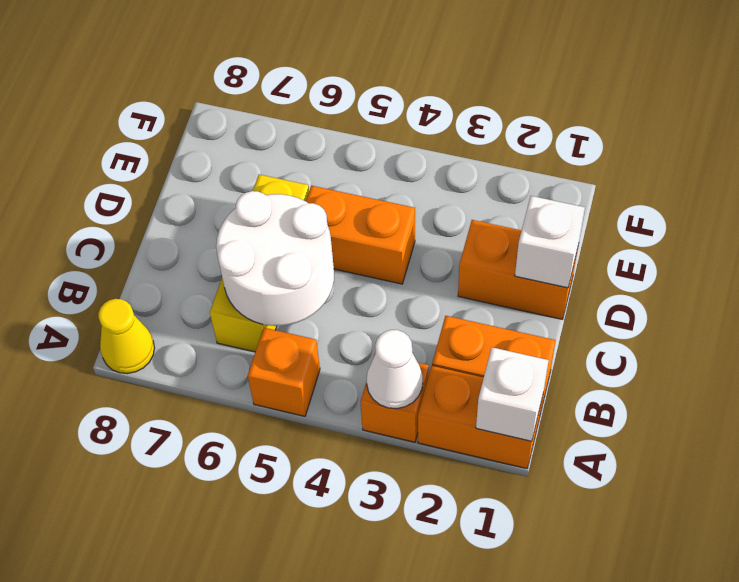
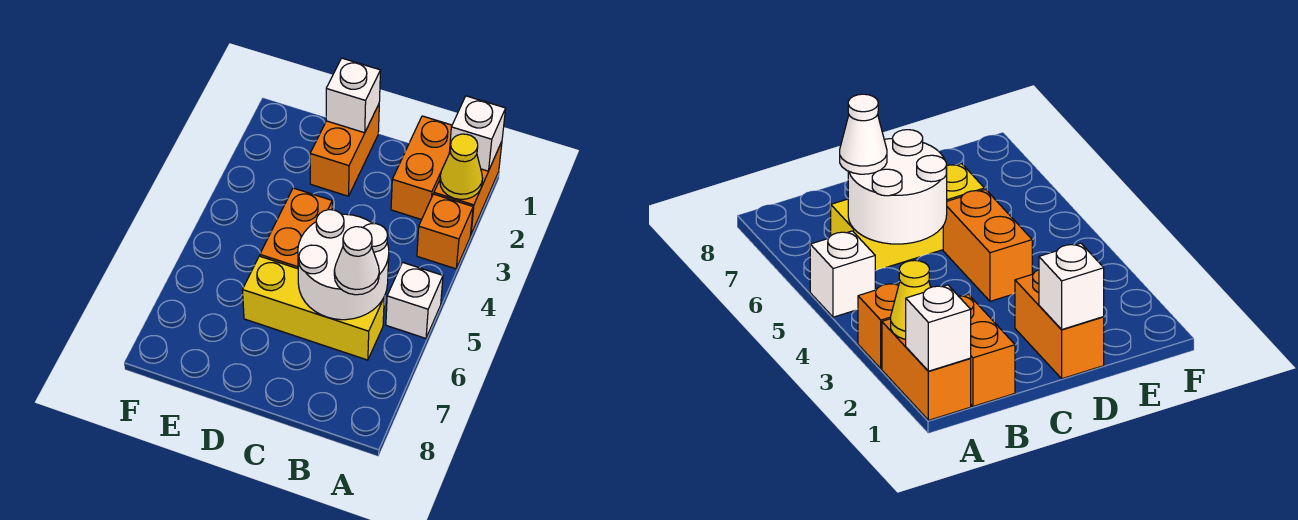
white 1x1 cone [367,330,423,409] -> white 1x1 cone moved to [334,227,379,295]
orange 1x1 brick [248,328,320,416] -> white 1x1 brick [386,263,443,338]
yellow 1x1 cone [98,299,155,374] -> yellow 1x1 cone moved to [440,134,483,199]

